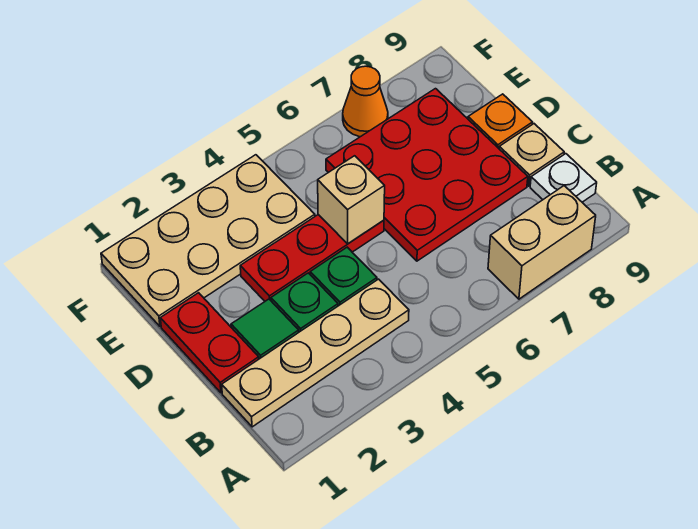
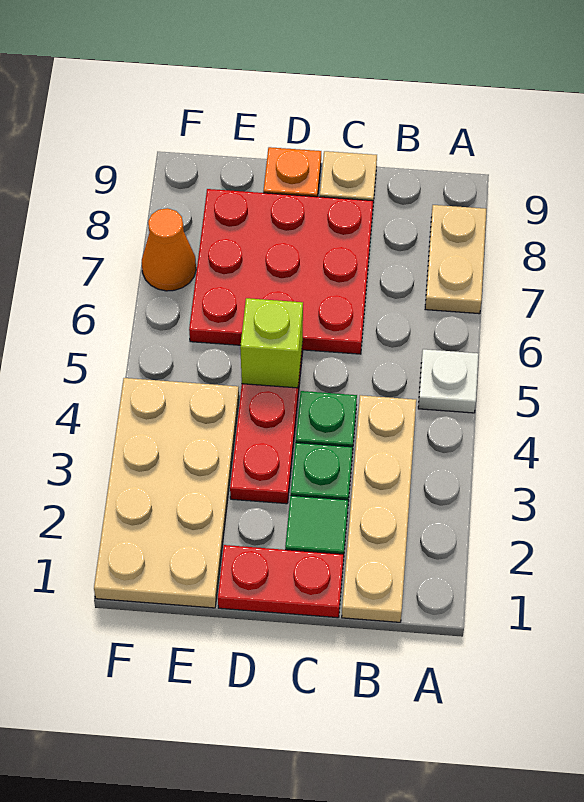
tan 1x2 brick [488,186,596,299] -> tan 1x2 plate [425,205,486,314]
white 1x1 plate [530,154,597,202] -> white 1x1 plate moved to [418,349,479,413]
tan 1x1 brick [318,156,385,244] -> lime 1x1 brick [240,298,303,388]

